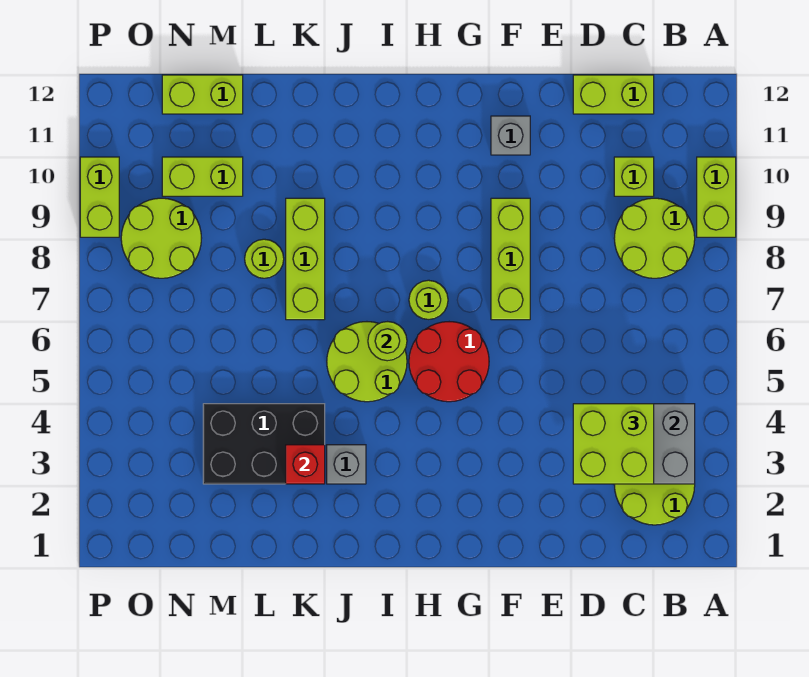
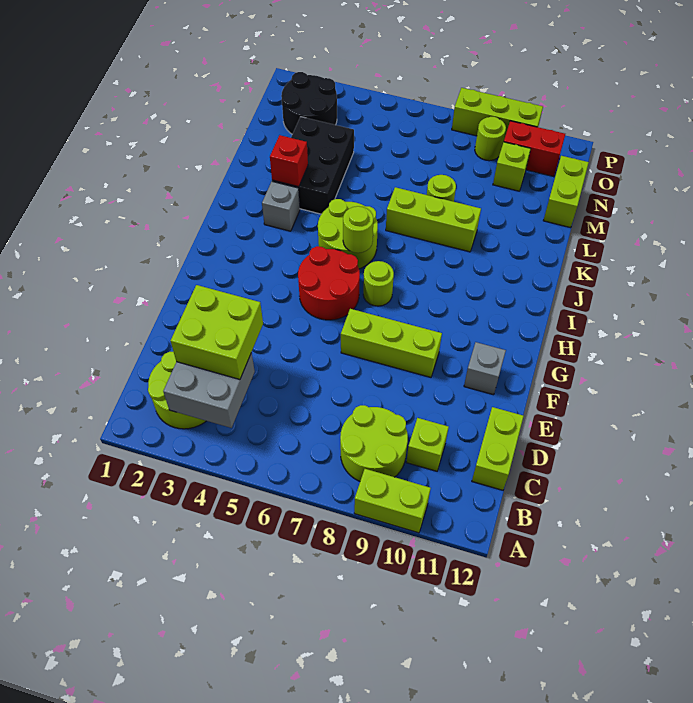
lime 1x2 brick [162,157,243,196] -> lime 1x1 brick [493,142,530,191]
none -> black 2x2 round brick [281,72,337,134]
lime 2x2 round brick [121,198,201,278] -> lime 1x1 round brick [475,117,506,161]
none -> red 1x2 brick [504,121,565,177]
lime 1x2 brick [80,157,119,237] -> lime 1x3 brick [452,88,543,139]

